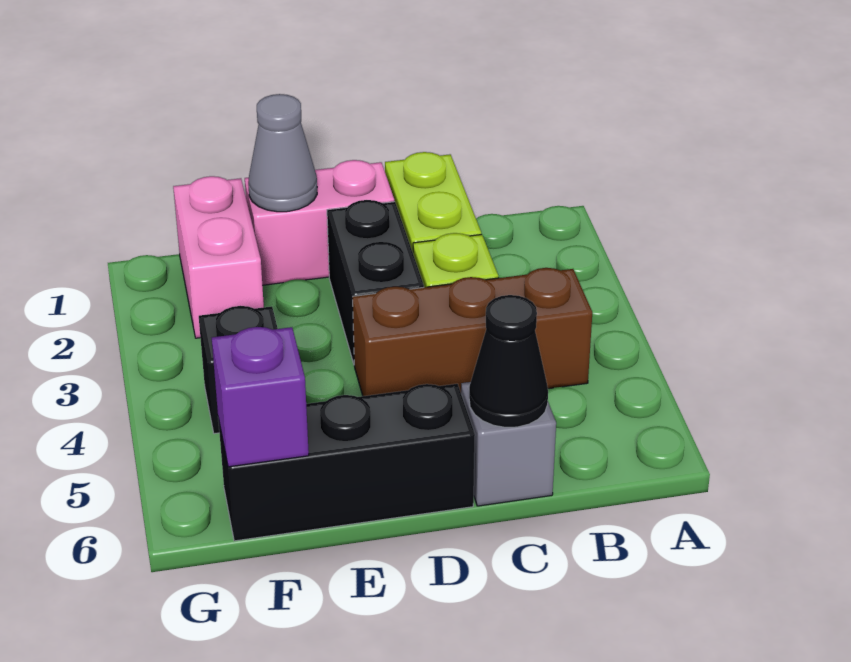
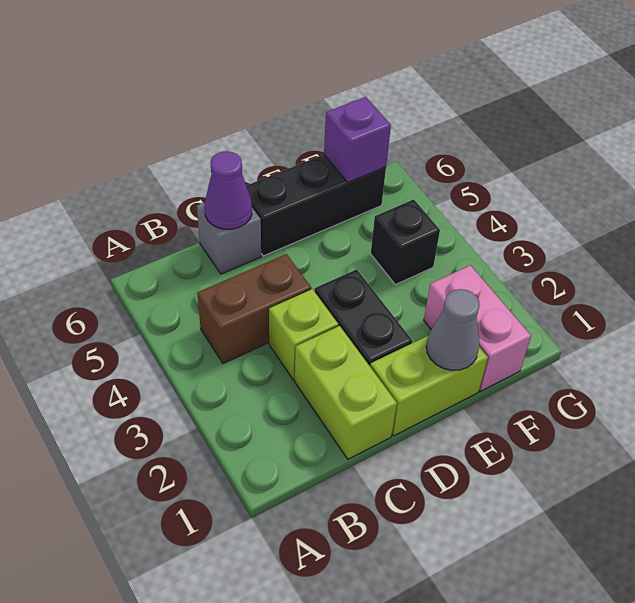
brown 1x3 brick [353,268,592,396] -> brown 1x2 brick [197,254,311,364]
black 1x1 cone [469,295,548,427] -> purple 1x1 cone [205,151,252,229]
pink 1x2 brick [245,160,394,285] -> lime 1x2 brick [370,335,488,436]

